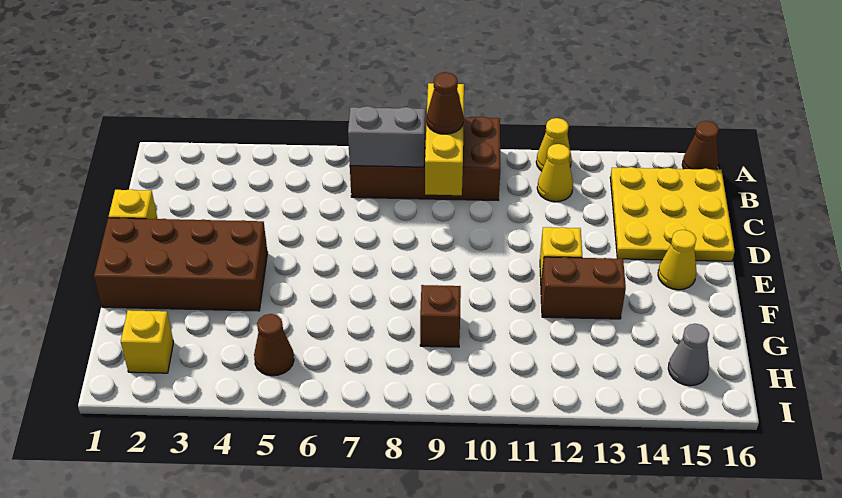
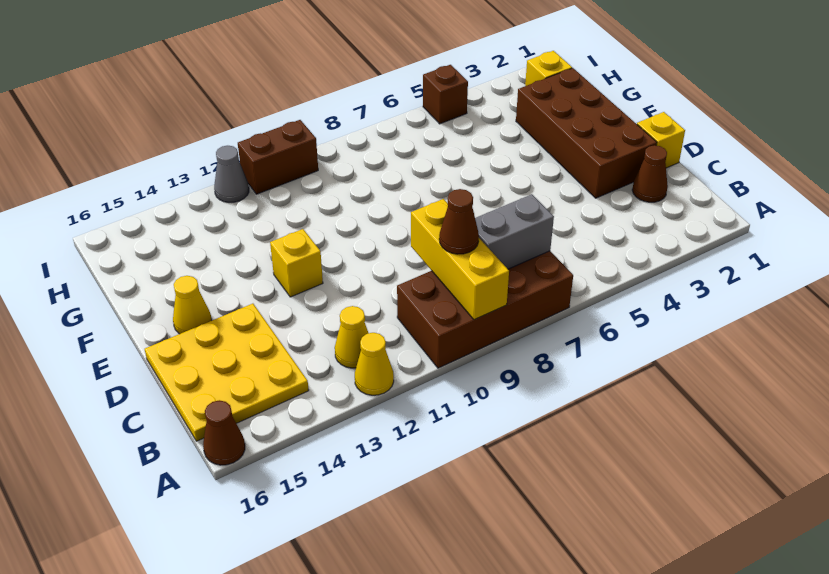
brown 2x4 brick [94,218,267,311] -> brown 2x4 brick turned to [516,68,657,198]
brown 1x2 brick [541,257,626,319] -> brown 1x2 brick moved to [238,120,318,194]
brown 1x1 brick [420,285,461,347] -> brown 1x1 brick moved to [423,65,468,124]
brown 1x1 cone [254,314,294,376] -> brown 1x1 cone moved to [632,145,668,202]
grey 1x1 cone [668,324,709,386] -> grey 1x1 cone moved to [214,146,249,202]

